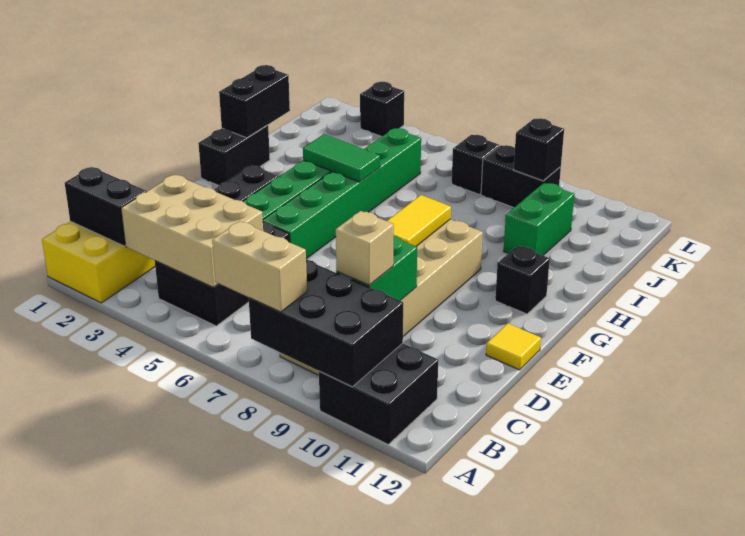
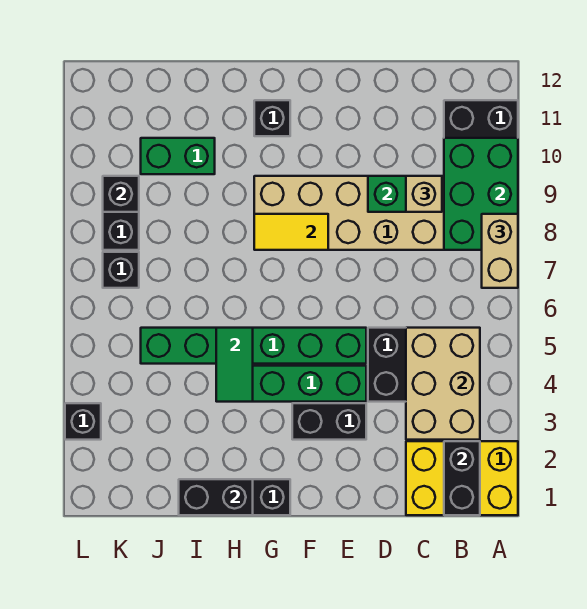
black 2x3 brick [249,260,403,387] -> green 2x3 brick [444,138,518,250]
yellow 1x1 tile [486,323,541,370] -> none

